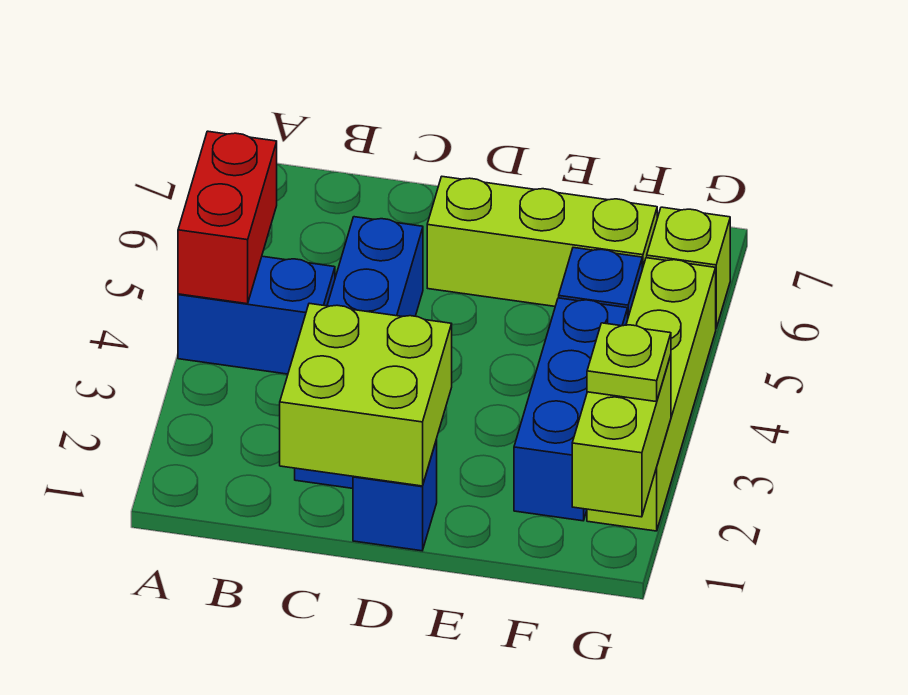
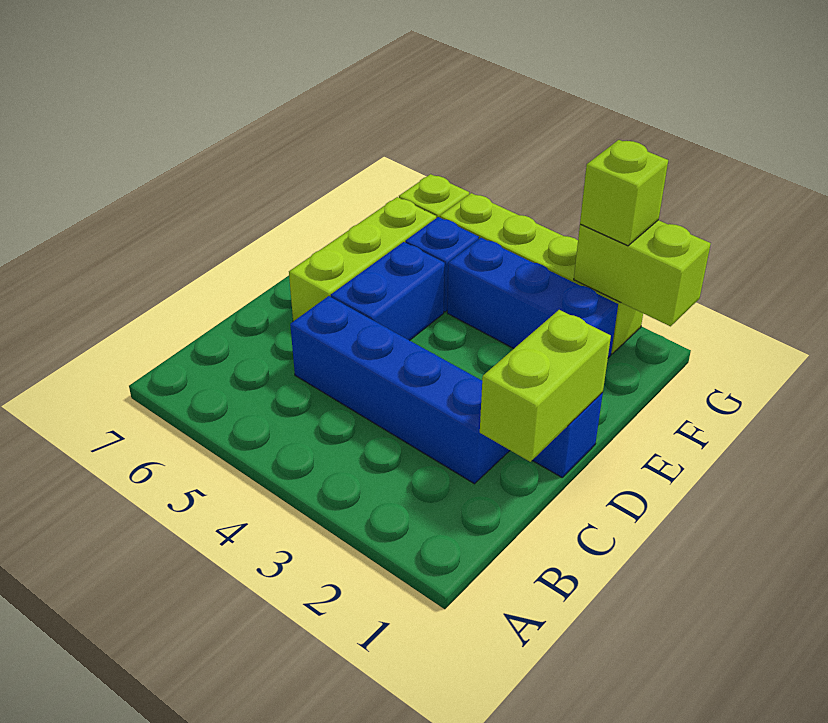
blue 1x2 brick [178,256,335,374] -> blue 1x2 brick moved to [331,242,445,341]
red 1x2 brick [178,131,277,304] -> none
lime 2x2 brick [280,303,452,486] -> lime 1x2 brick [480,310,611,462]
lime 1x1 plate [587,323,671,402] -> lime 1x1 brick [580,140,668,246]

